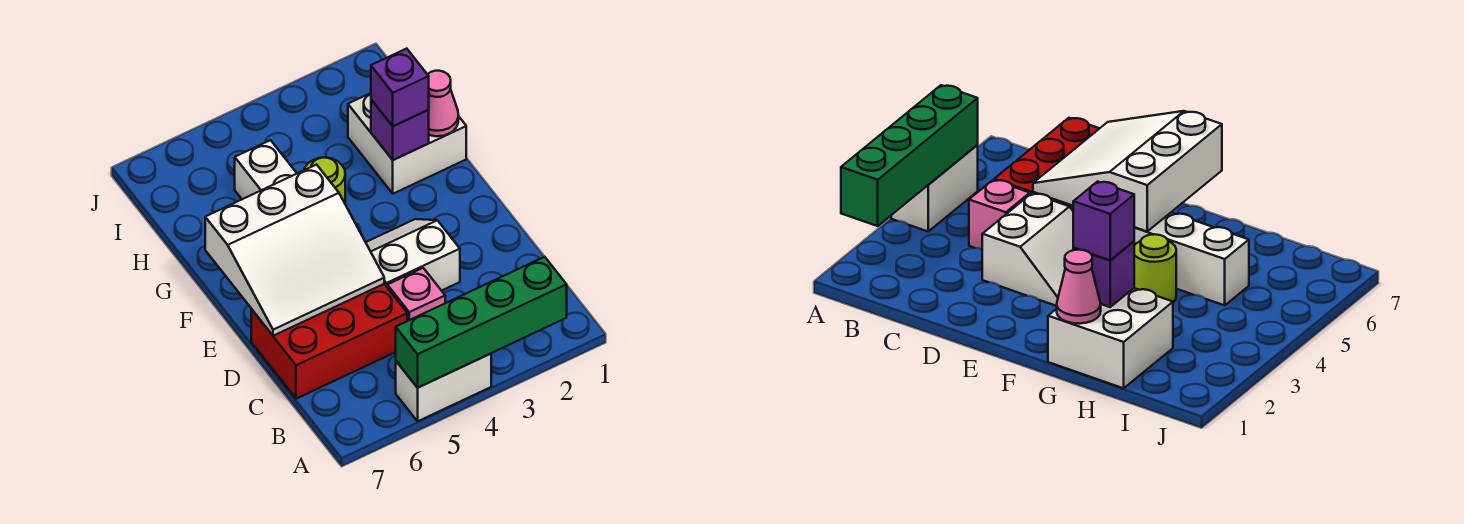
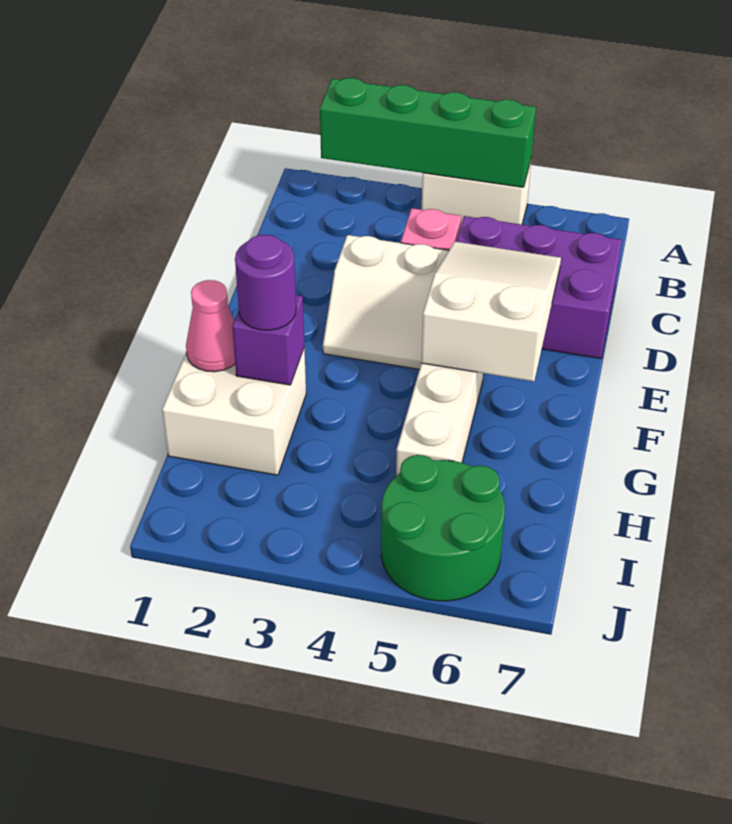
red 2x3 brick [251,284,407,399] -> purple 2x3 brick [457,216,622,359]
white 3x3 slope [205,165,384,336] -> white 2x3 slope [421,242,561,381]
purple 1x1 brick [371,49,429,126] -> purple 1x1 round brick [235,235,296,330]
lime 1x1 round brick [304,158,345,203] -> none
none -> green 2x2 round brick [381,455,505,601]

